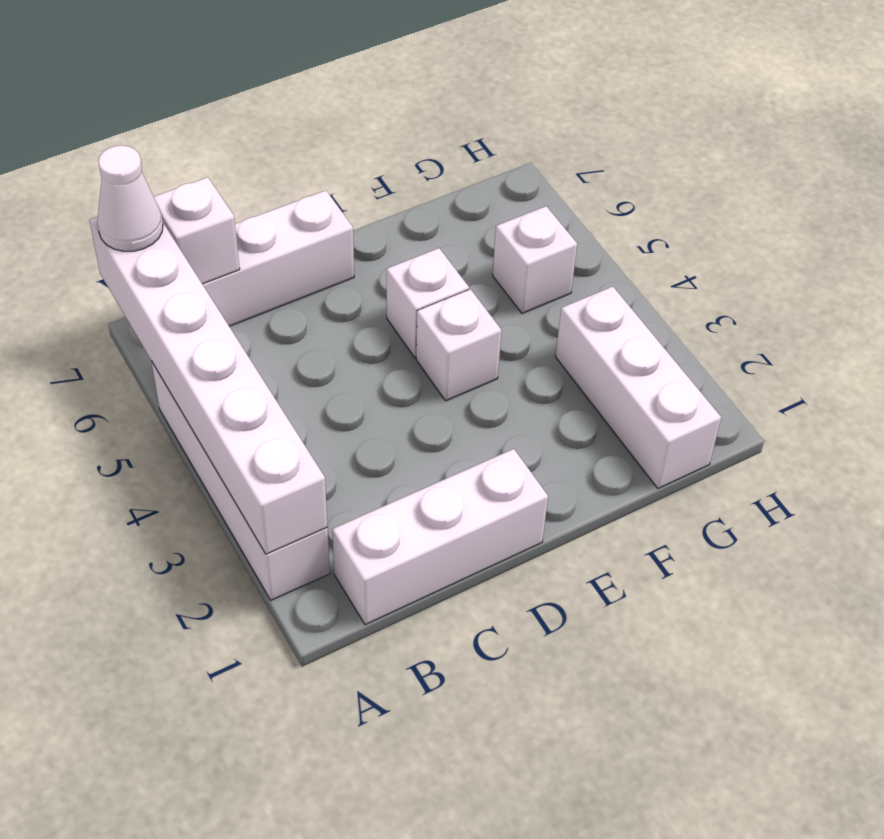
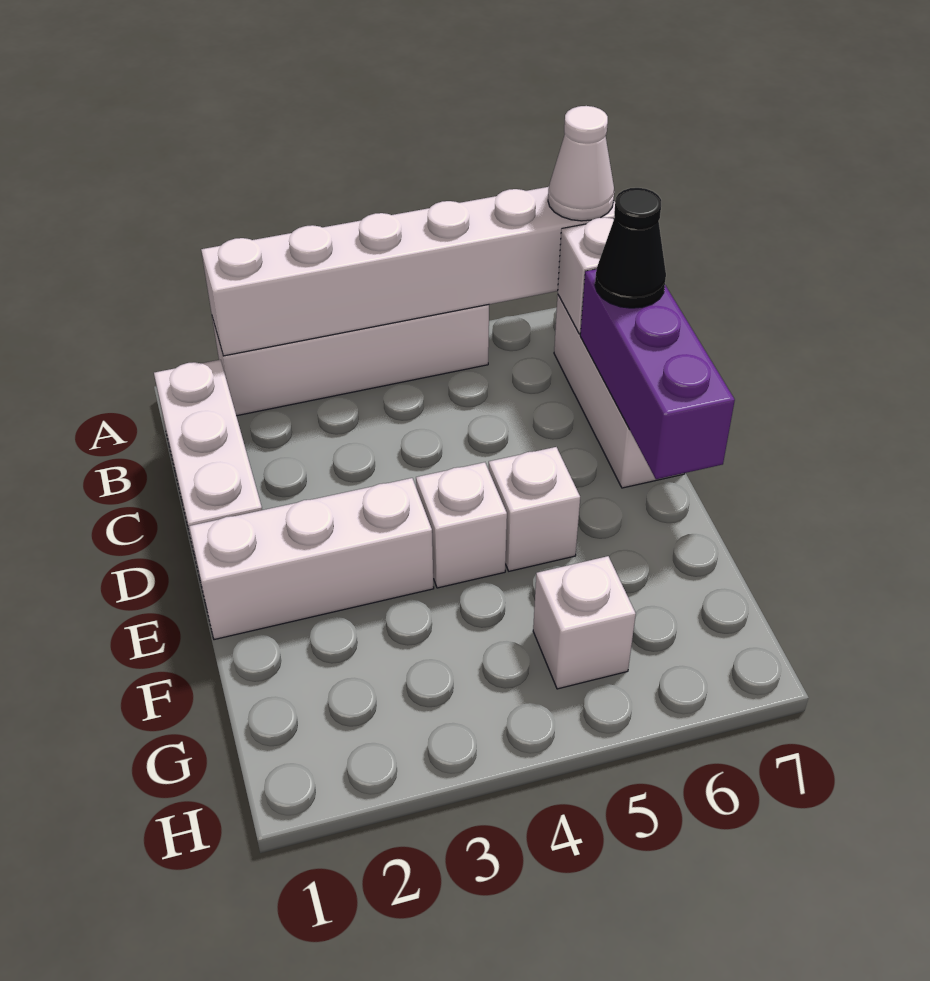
none -> purple 1x3 brick [580,269,735,479]
none -> black 1x1 cone [595,188,666,308]
white 1x3 brick [556,286,721,488] -> white 1x3 brick moved to [189,478,434,640]

